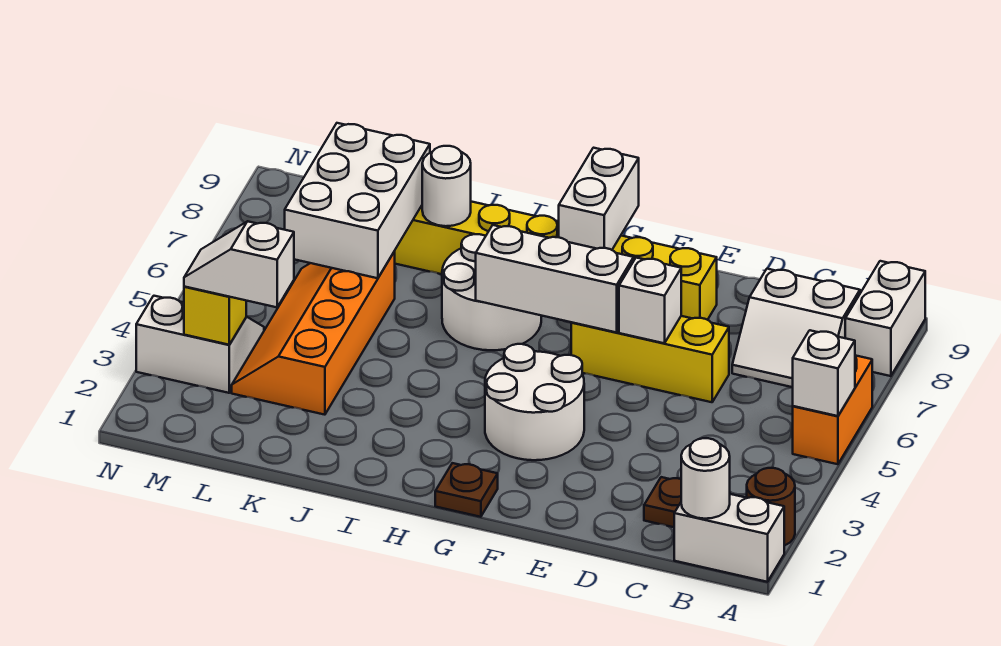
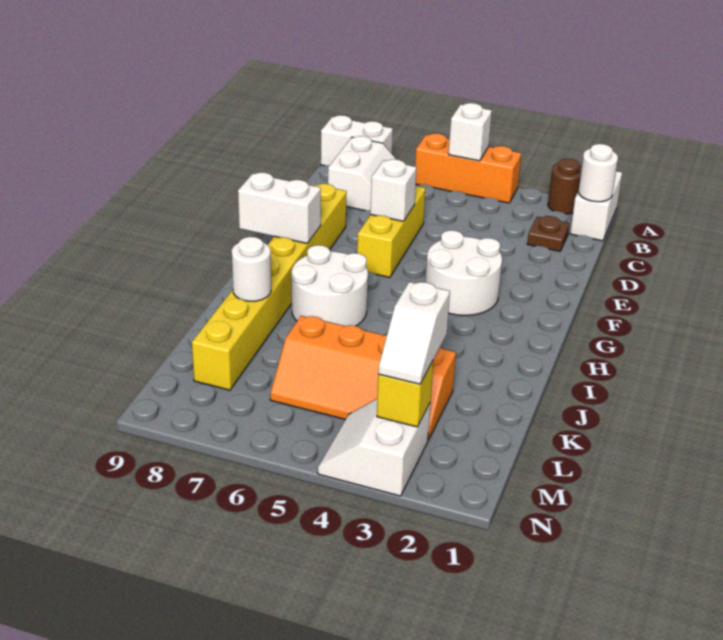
orange 1x2 brick [793,355,872,464] -> orange 1x3 brick [415,133,521,203]
white 1x3 brick [476,225,634,332] -> none
brown 1x1 plate [435,463,498,517] -> none
white 2x3 brick [285,123,430,278] -> none

